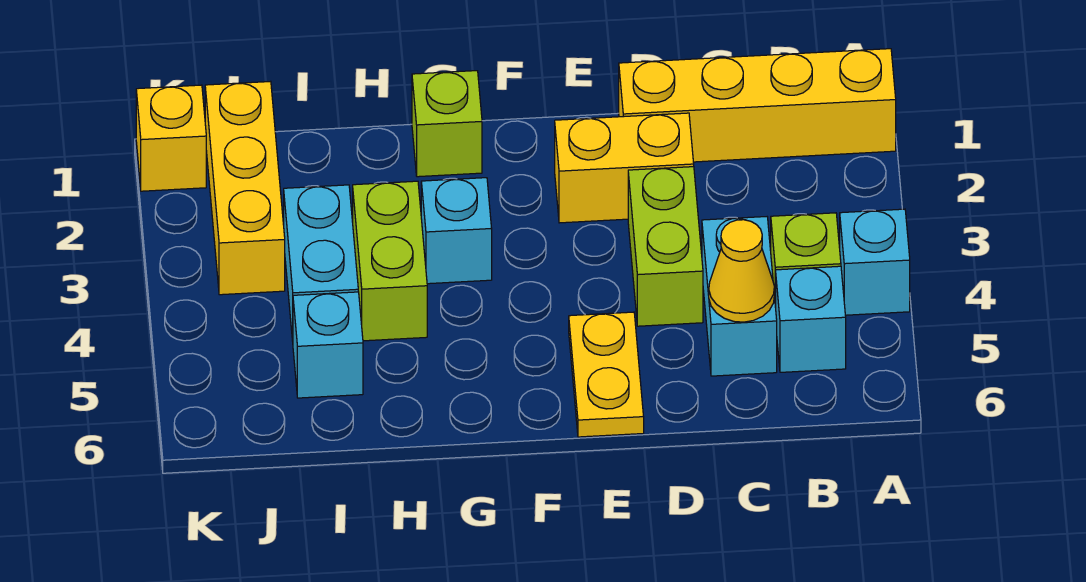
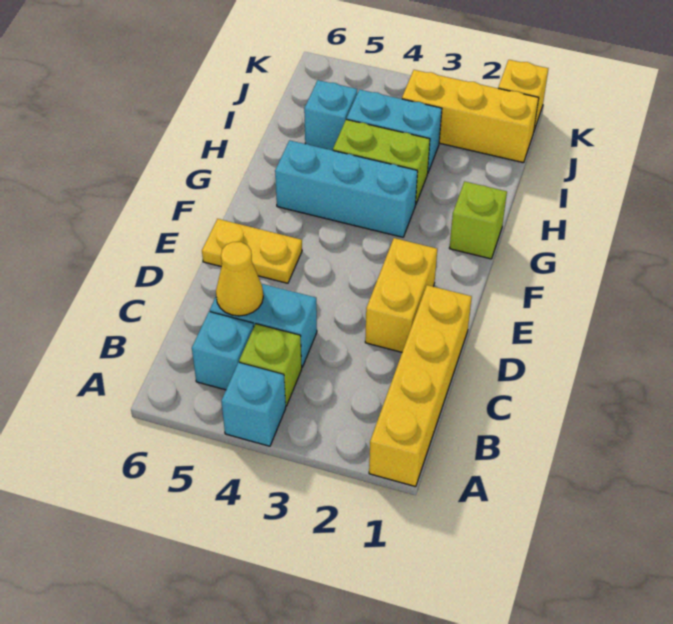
lime 1x2 brick [628,167,703,326] -> none
cyan 1x1 brick [421,178,492,284] -> cyan 1x3 brick [275,140,418,237]

